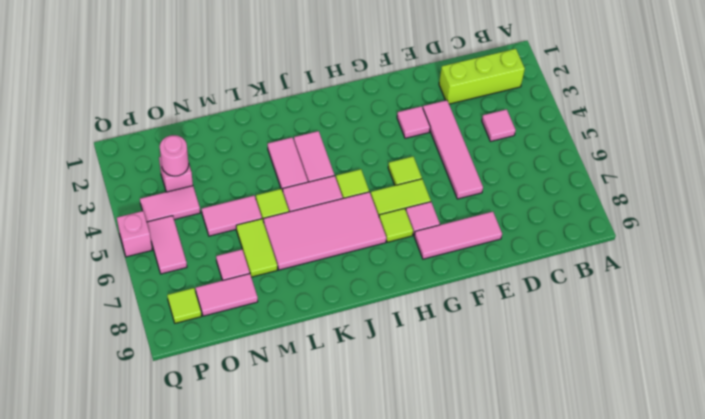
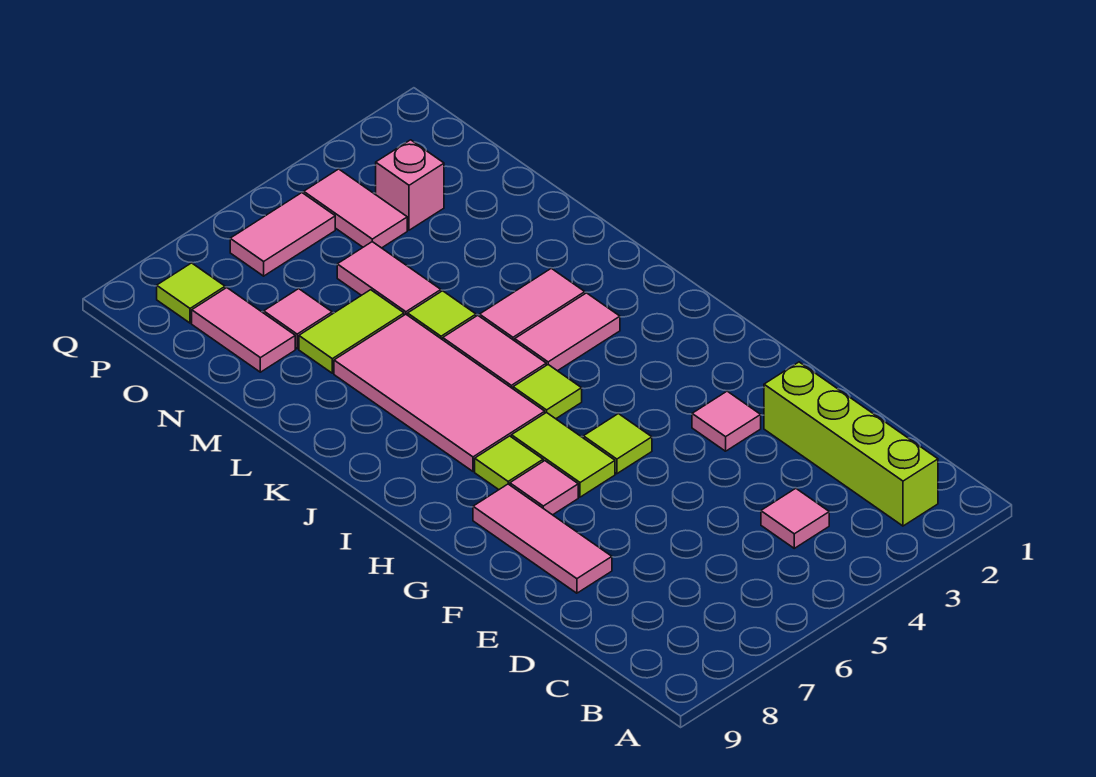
lime 1x3 brick [439,49,525,104] -> lime 1x4 brick [764,362,938,526]
pink 1x4 tile [423,100,483,199] -> none
pink 1x1 round brick [160,135,189,176] -> none
pink 1x1 brick [117,211,152,257] -> none

